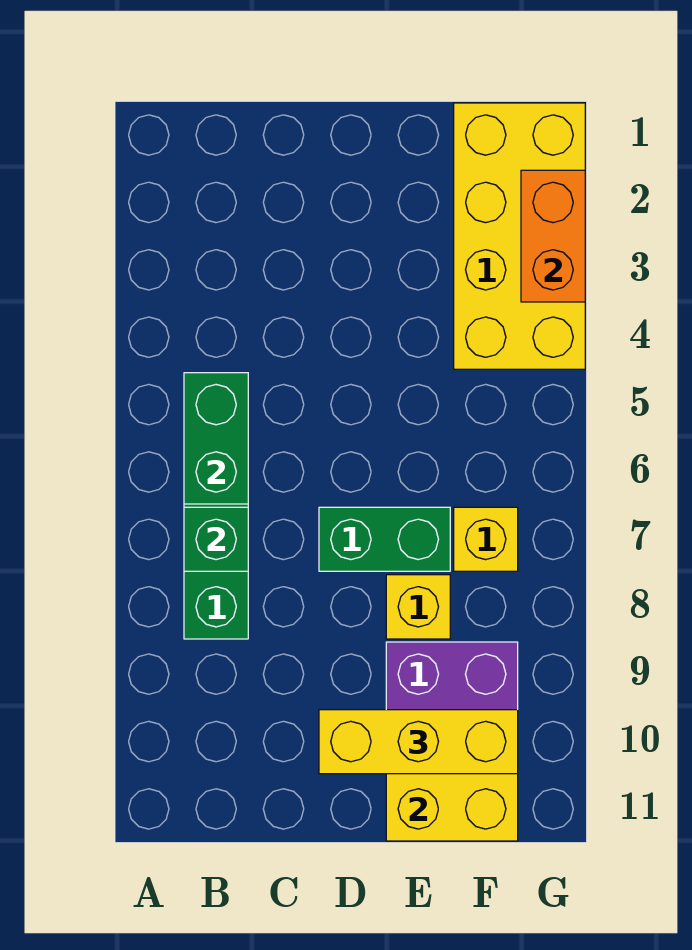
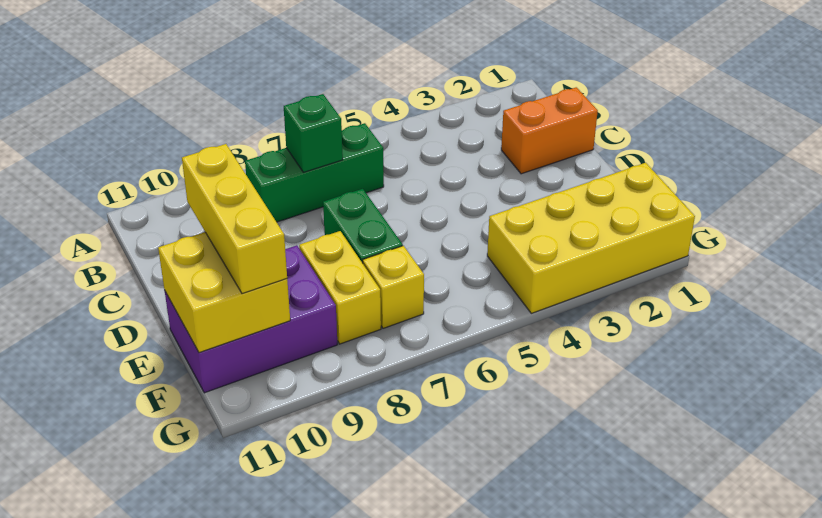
green 1x2 brick [184,373,248,504] -> none
yellow 1x1 brick [386,575,450,639] -> yellow 1x2 brick [299,231,381,344]
orange 1x2 brick [521,170,585,302] -> orange 1x2 brick moved to [501,87,598,174]

